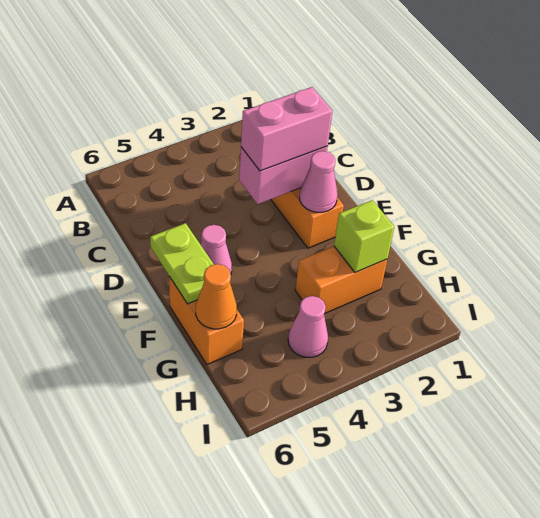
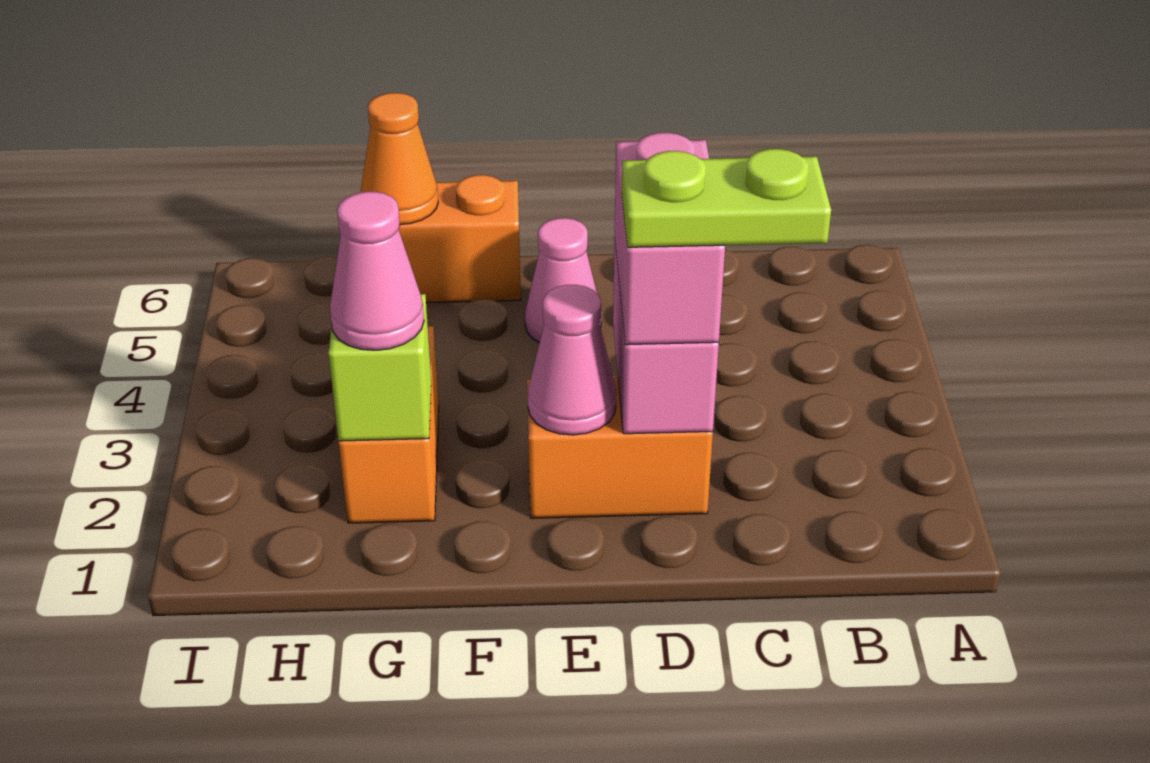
lime 1x2 plate [150,223,214,304] -> lime 1x2 plate moved to [622,149,831,247]
pink 1x1 cone [288,296,328,357] -> pink 1x1 cone moved to [330,192,424,350]

